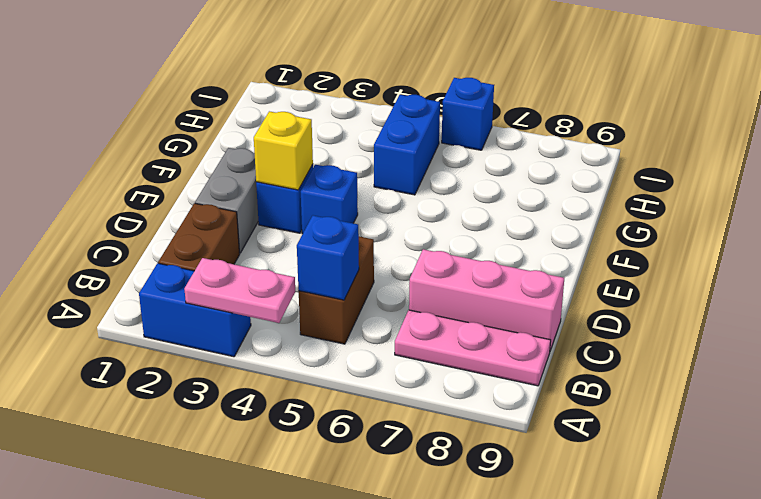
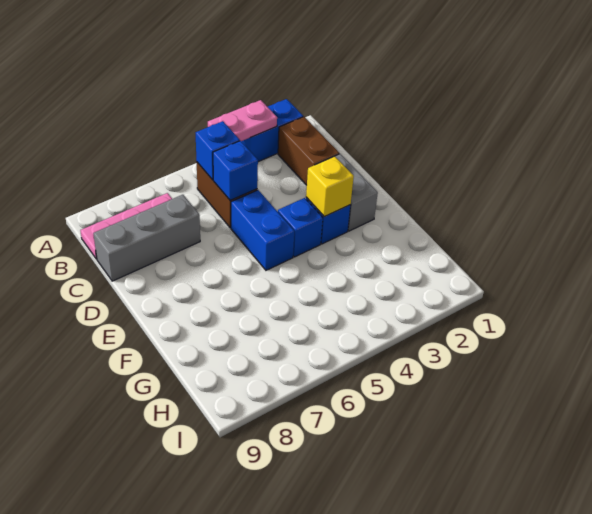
pink 1x3 brick [409,249,564,350] -> grey 1x3 brick [93,195,200,281]
blue 1x2 brick [374,95,440,195] -> blue 1x2 brick moved to [231,190,294,270]
blue 1x1 brick [442,78,494,150] -> blue 1x1 brick moved to [213,141,258,200]

